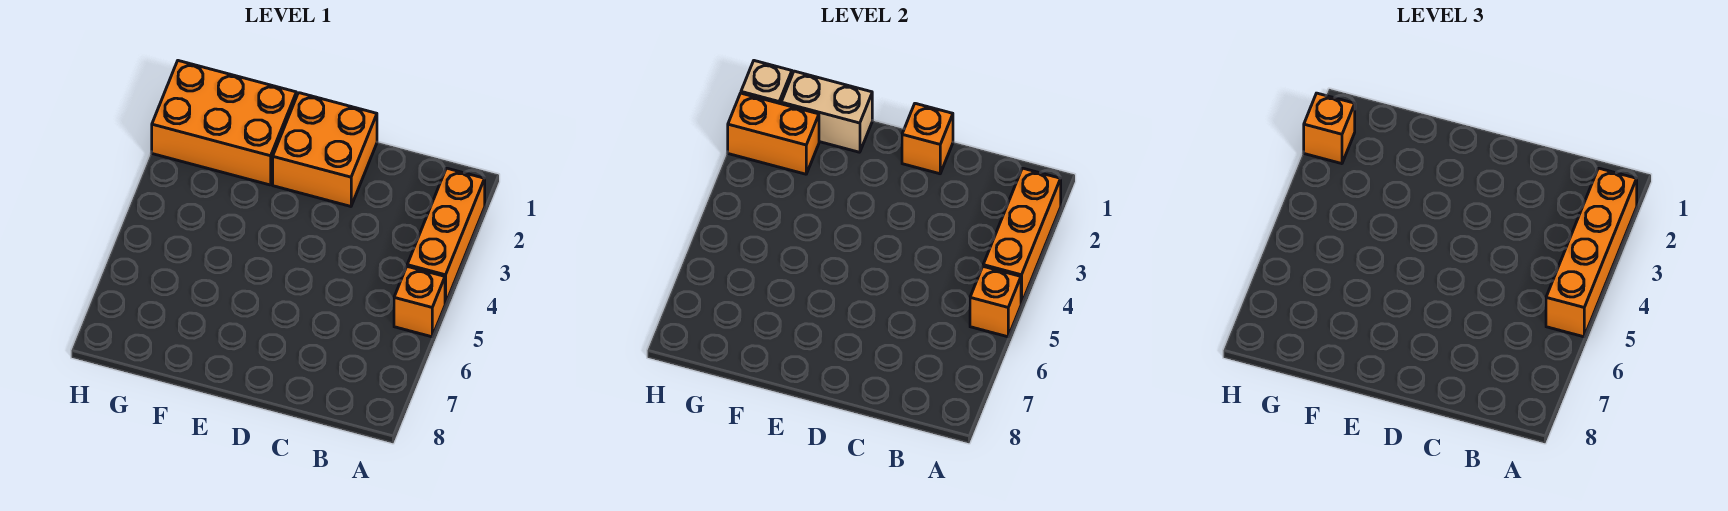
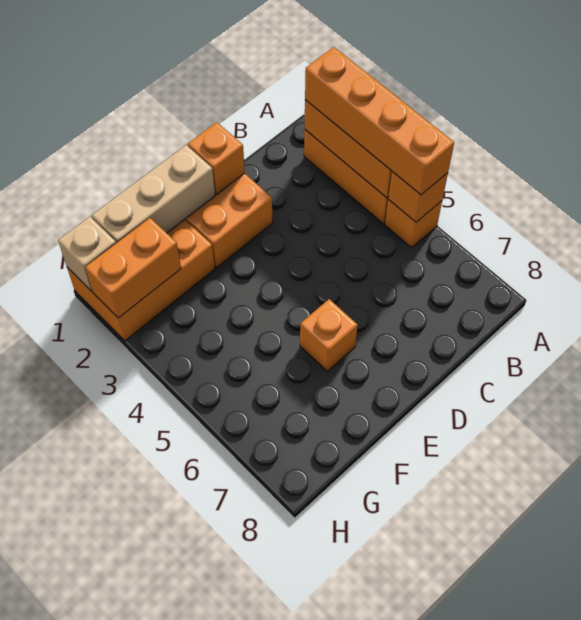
tan 1x2 brick [781,71,872,152] -> tan 1x3 brick [92,145,215,243]
orange 1x1 brick [1304,93,1355,164] -> orange 1x1 brick moved to [300,299,358,371]

